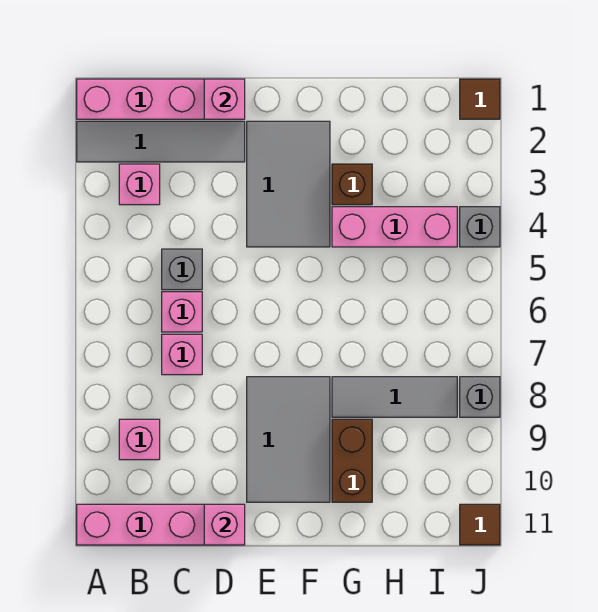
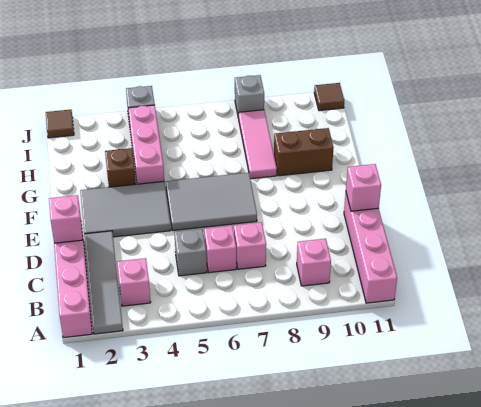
grey 2x3 tile [247,377,330,502] -> grey 2x3 tile moved to [166,173,257,230]
grey 1x3 tile [332,377,457,417] -> pink 1x3 tile [239,110,277,179]

